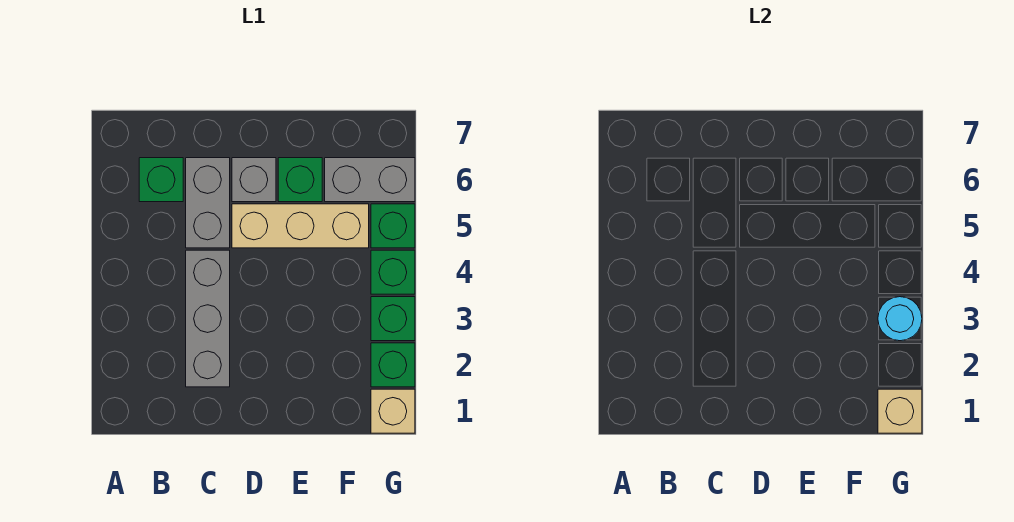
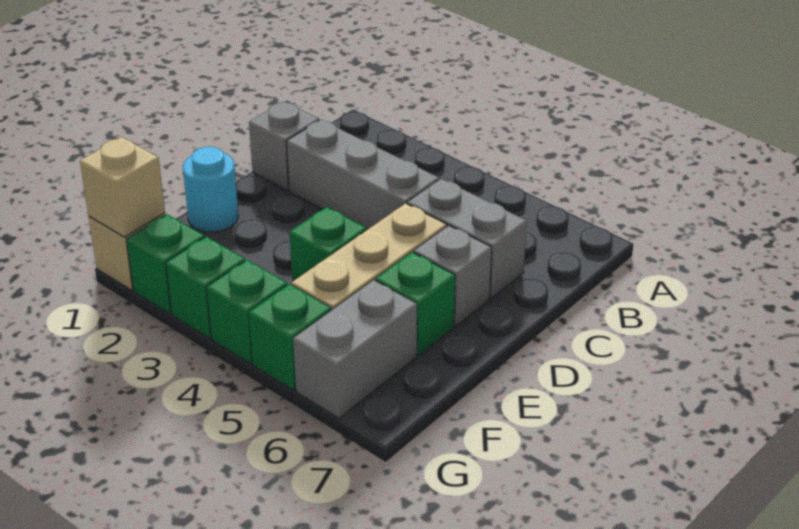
green 1x1 brick [139,158,183,202] -> green 1x1 brick moved to [290,207,367,282]
none -> grey 1x1 brick [249,101,319,191]
cyan 1x1 round brick [878,297,922,341] -> cyan 1x1 round brick moved to [183,147,238,232]

